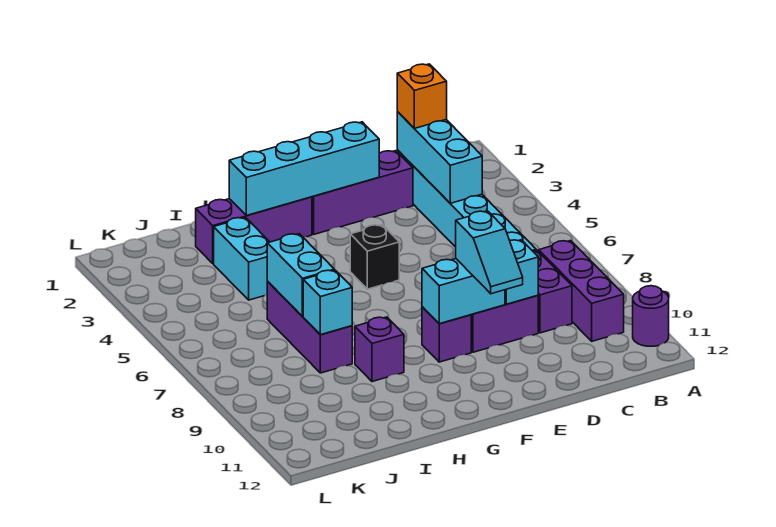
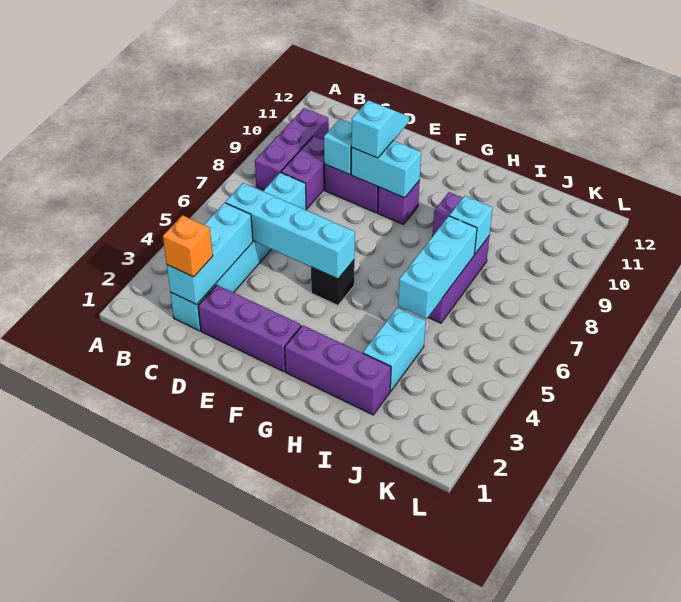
purple 1x1 round brick [633,286,669,346] -> none
cyan 1x4 brick [229,122,379,216] -> cyan 1x4 brick moved to [225,183,355,279]
cyan 1x2 brick [267,234,334,316] -> cyan 1x3 brick [398,216,477,319]

